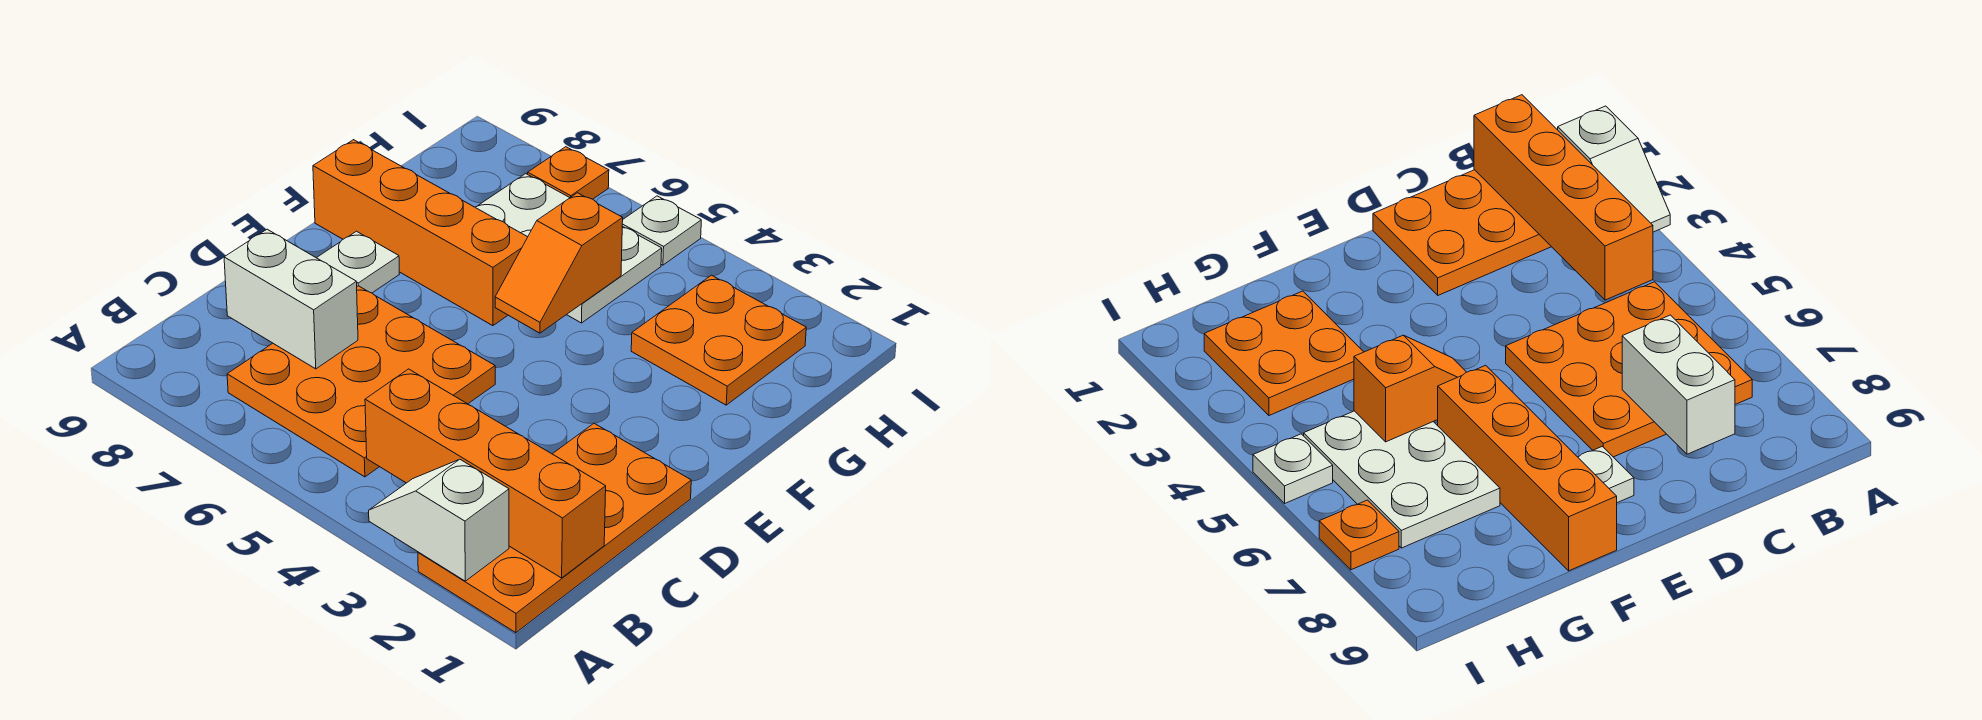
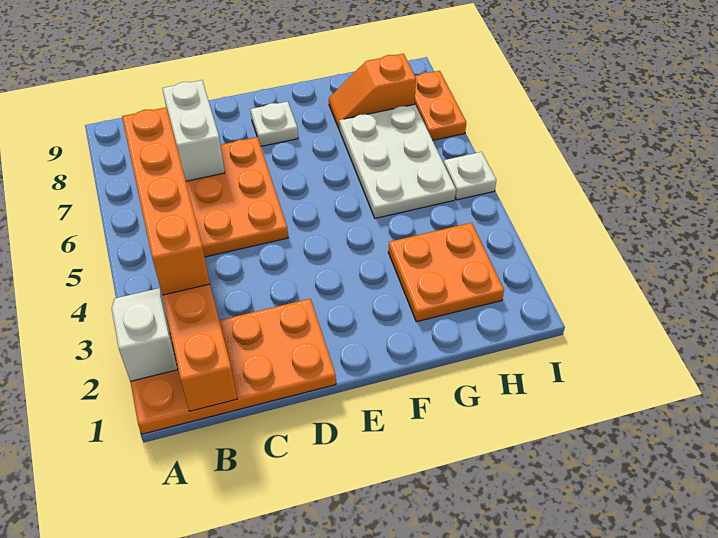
orange 1x2 slope [495,193,623,333] -> orange 1x2 slope moved to [329,54,416,130]
orange 1x4 brick [313,140,527,326] -> orange 1x4 brick moved to [122,107,210,295]
orange 1x1 plate [528,147,609,199] -> orange 1x2 plate [415,71,466,140]

